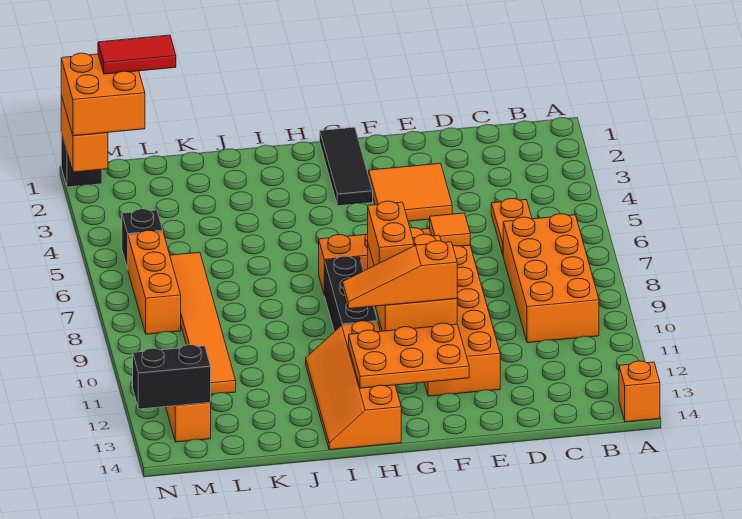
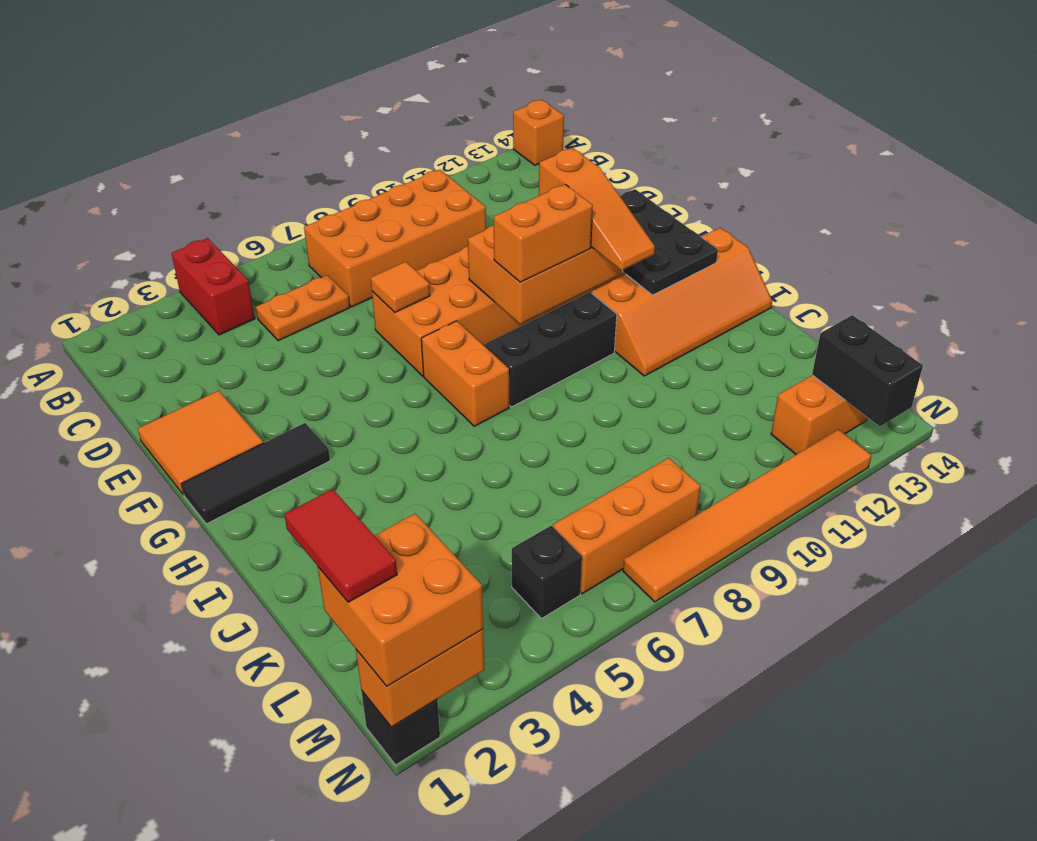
none -> red 1x2 brick [172,238,255,335]
orange 2x2 tile [369,163,452,221] -> orange 2x2 tile moved to [138,391,263,495]
orange 2x3 plate [349,323,469,388] -> black 2x3 plate [620,189,718,295]
orange 1x6 tile [170,252,236,395] -> orange 1x6 tile moved to [623,429,871,602]

